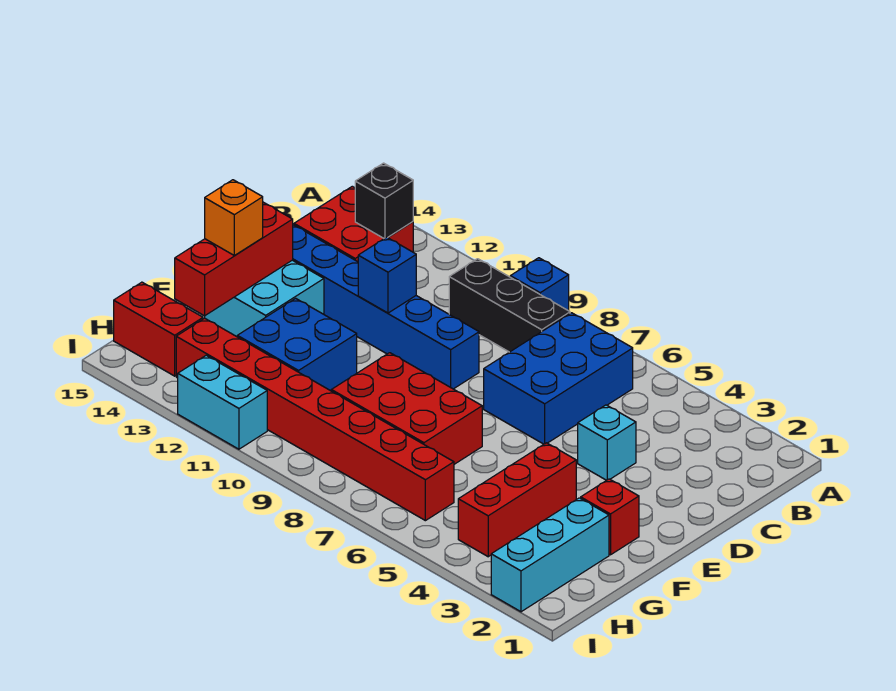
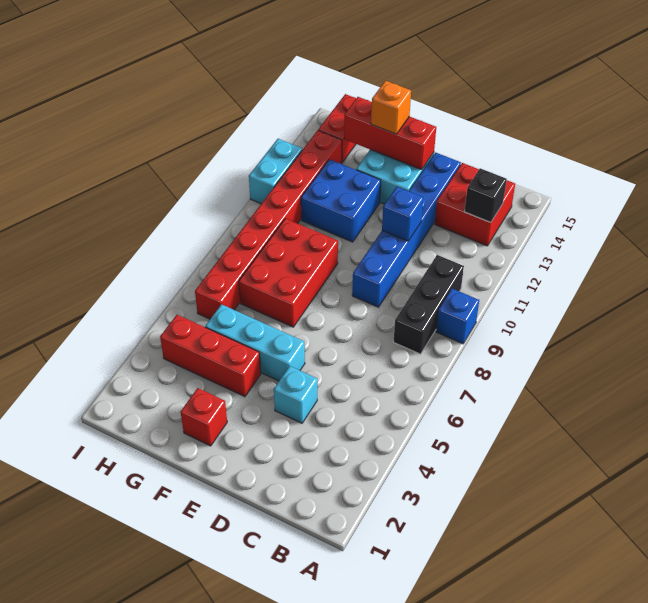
blue 2x3 brick [484,313,633,444] -> none
cyan 1x3 brick [491,498,609,612] -> cyan 1x3 brick moved to [205,304,305,381]

